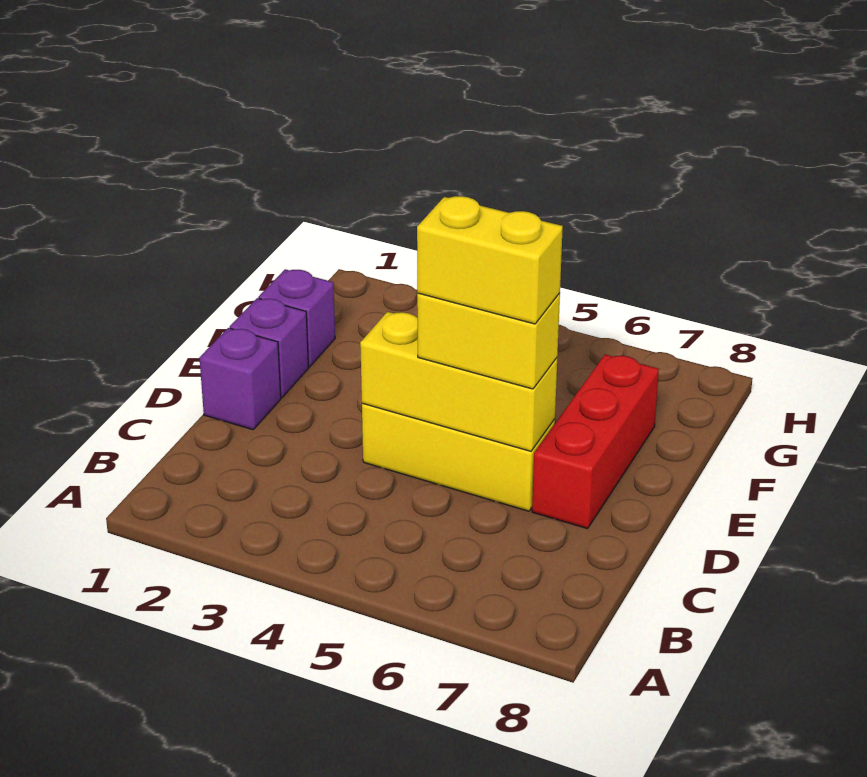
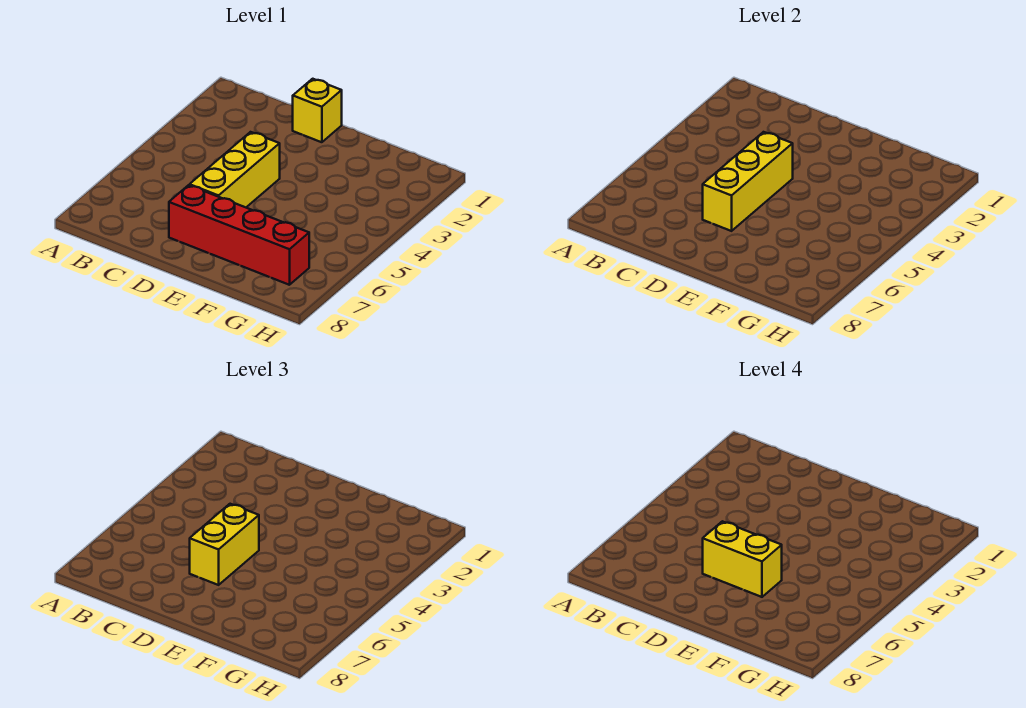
purple 1x1 brick [200,328,281,430] -> yellow 1x1 brick [293,79,342,142]
yellow 1x2 brick [417,196,563,324] -> yellow 1x2 brick turned to [703,521,782,597]
red 1x3 brick [532,354,659,529] -> red 1x4 brick [169,185,309,285]
purple 1x1 brick [230,298,308,398] -> none
purple 1x1 brick [259,269,335,367] -> none

